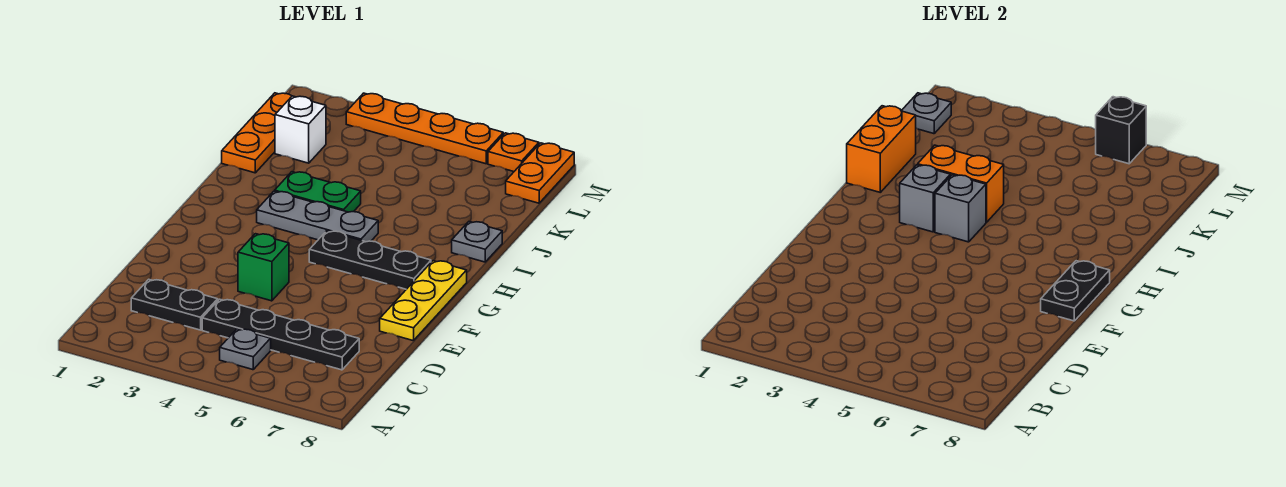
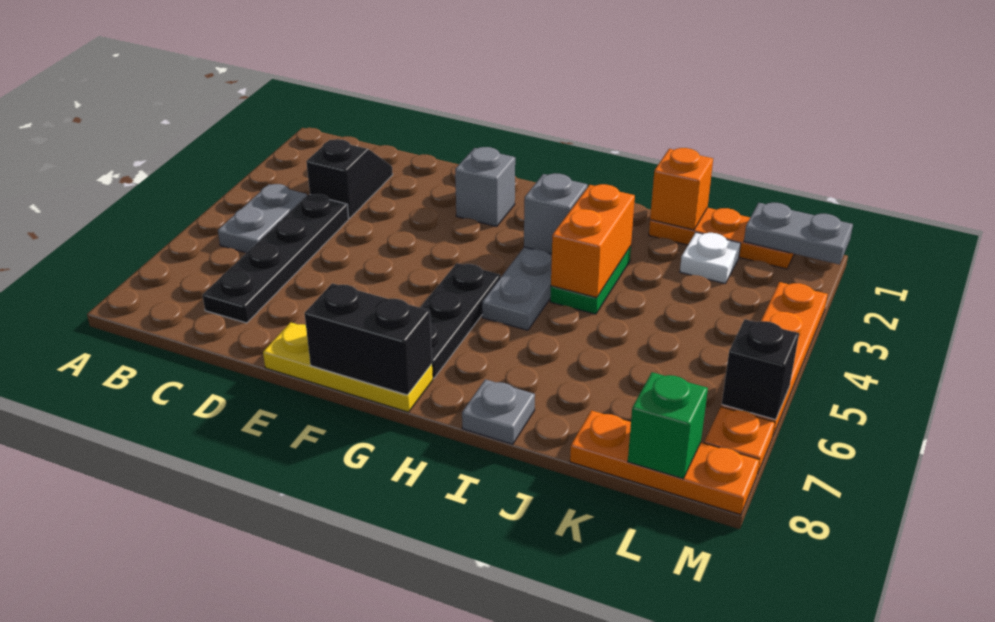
grey 1x1 plate [220,329,271,370] -> grey 1x2 plate [218,184,307,253]
black 1x2 plate [131,279,218,330] -> black 1x2 slope [306,139,393,218]
green 1x1 brick [238,234,289,301] -> green 1x1 brick moved to [628,372,708,479]
black 1x2 plate [1041,261,1110,321] -> black 1x2 brick [305,283,432,395]
grey 1x1 brick [935,175,986,242] -> grey 1x1 brick moved to [455,147,515,226]
orange 1x2 brick [847,106,916,192] -> orange 1x1 brick [650,148,713,230]
white 1x1 brick [275,96,326,163] -> white 1x1 plate [680,232,741,283]
grey 1x1 plate [902,93,951,134] -> grey 1x2 plate [744,203,853,265]
orange 1x2 plate [506,143,574,203] -> orange 1x3 plate [570,410,759,515]

